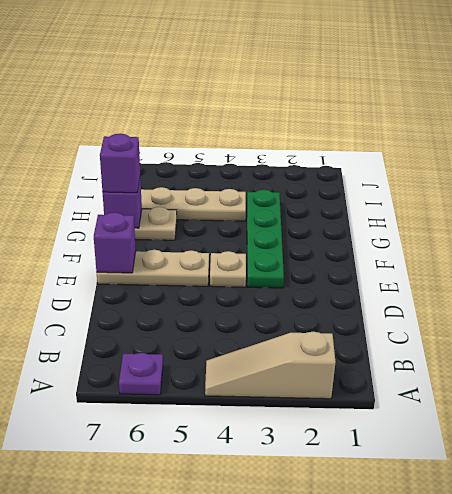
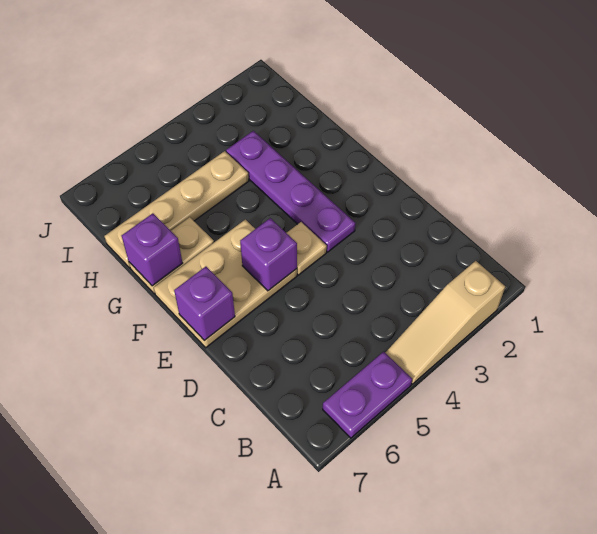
purple 1x1 plate [119,353,163,395] -> purple 1x2 plate [323,352,412,438]
green 1x4 plate [247,190,284,288] -> purple 1x4 plate [226,131,356,252]
tan 1x3 plate [97,250,209,286] -> tan 2x3 plate [154,220,297,348]
purple 1x1 brick [100,133,140,193] -> purple 1x1 brick moved to [240,218,297,291]

